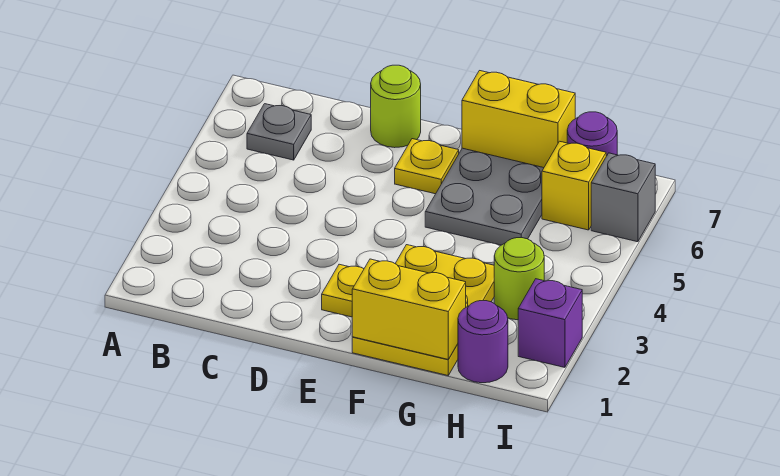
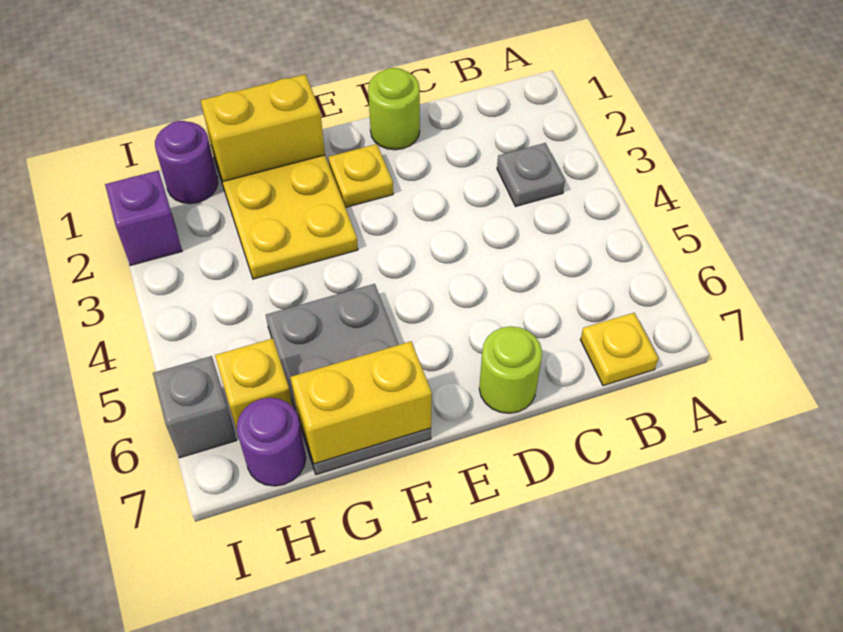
grey 1x1 plate [247,104,311,160] -> grey 1x1 plate moved to [497,143,565,206]
yellow 1x1 plate [395,139,459,194] -> yellow 1x1 plate moved to [580,313,658,386]
lime 1x1 round brick [494,238,544,320] -> lime 1x1 round brick moved to [368,68,420,150]

